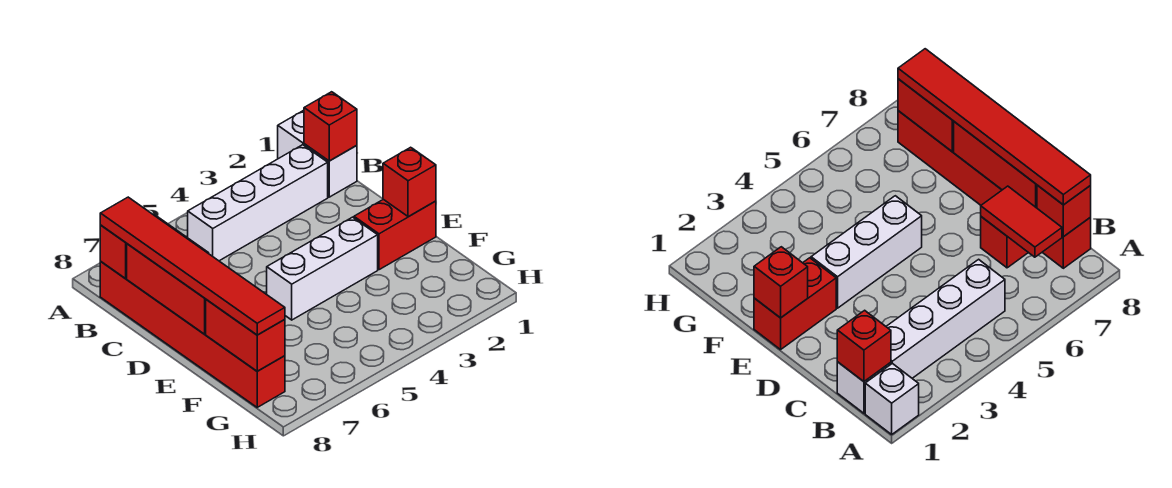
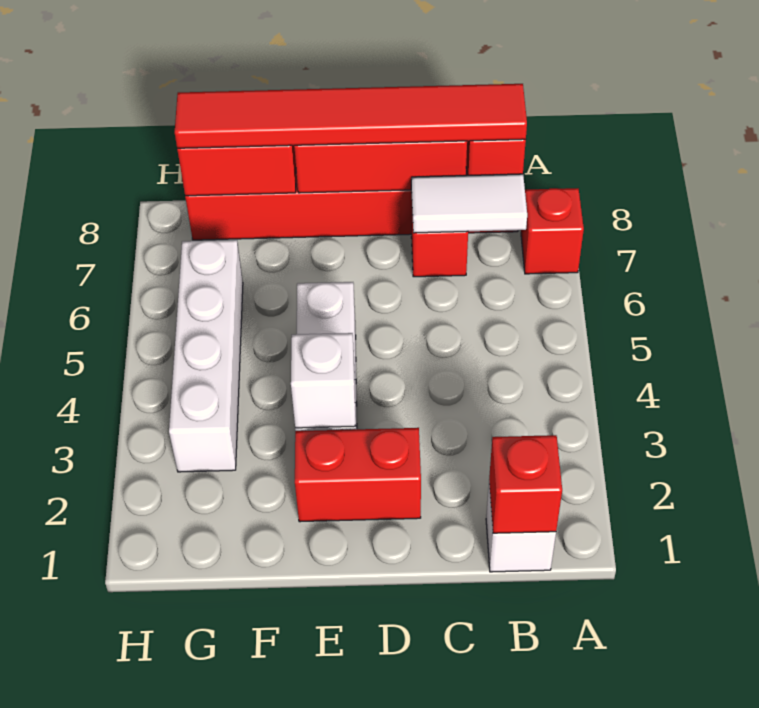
white 1x1 brick [278,110,304,159] -> white 1x1 brick moved to [291,333,355,428]
white 1x4 brick [188,145,328,261] -> white 1x4 brick moved to [169,240,243,472]
red 1x2 tile [981,186,1062,257] -> white 1x2 tile [411,174,527,233]
red 1x2 brick [354,199,436,270] -> red 1x2 brick turned to [295,428,421,522]
red 1x1 brick [383,147,436,217] -> red 1x1 brick moved to [521,188,584,274]

